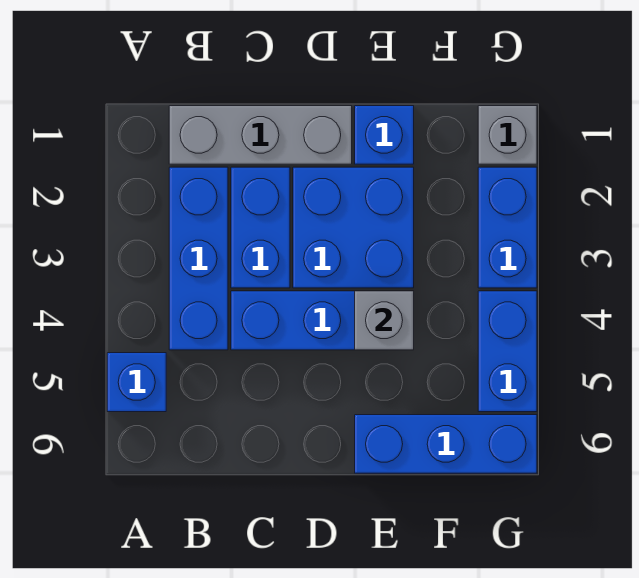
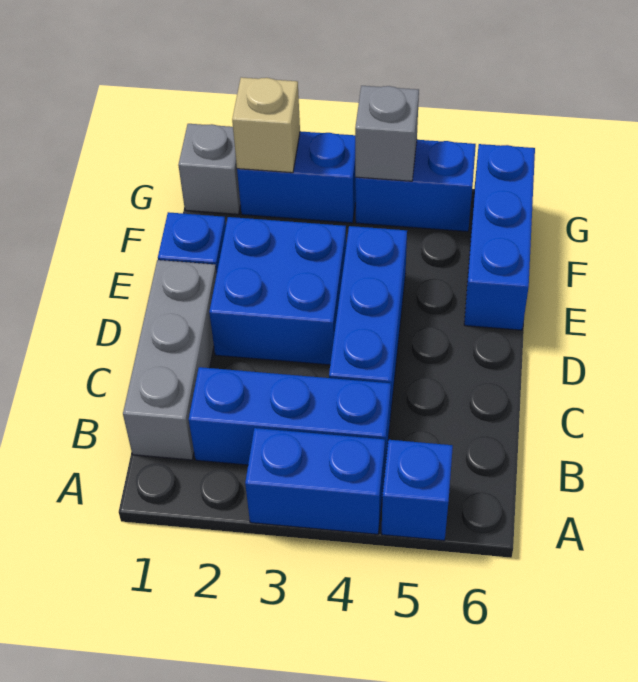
blue 1x2 brick [231,167,290,288] -> blue 1x2 brick moved to [245,428,385,534]
grey 1x1 brick [355,291,414,350] -> grey 1x1 brick moved to [355,86,419,181]
none -> tan 1x1 brick [232,77,300,173]

